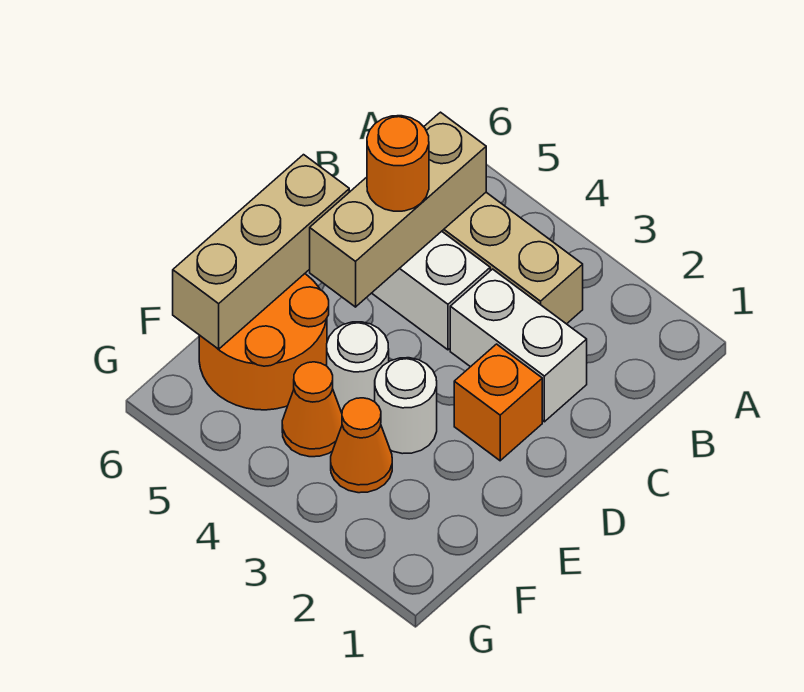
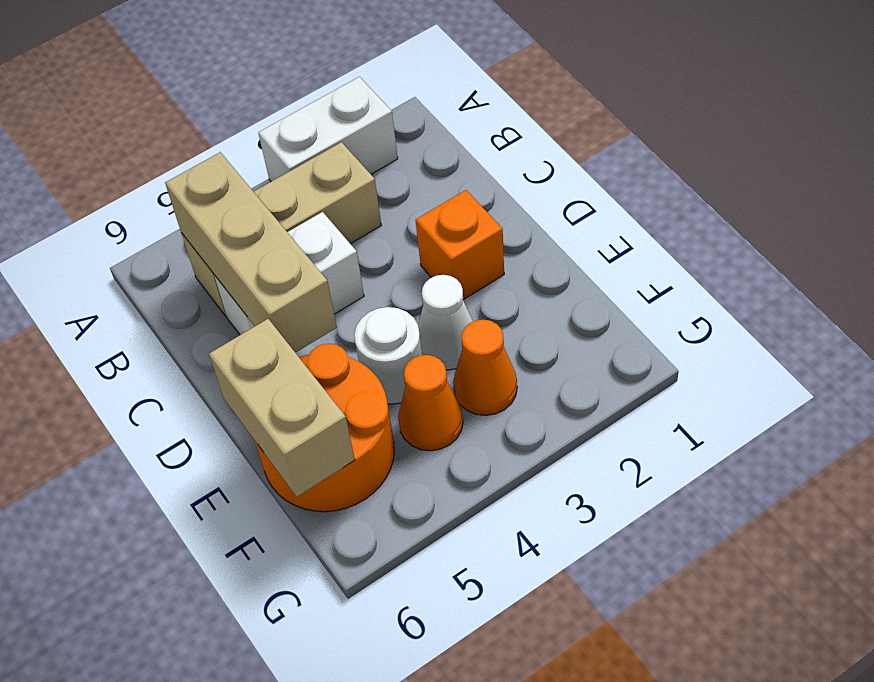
white 1x2 brick [450,269,587,422] -> white 1x2 brick moved to [258,77,398,181]
orange 1x1 round brick [367,116,429,211] -> none
tan 1x3 brick [173,155,349,349] -> tan 1x2 brick [209,319,355,497]
white 1x1 round brick [375,358,437,454] -> white 1x1 cone [418,275,473,370]

